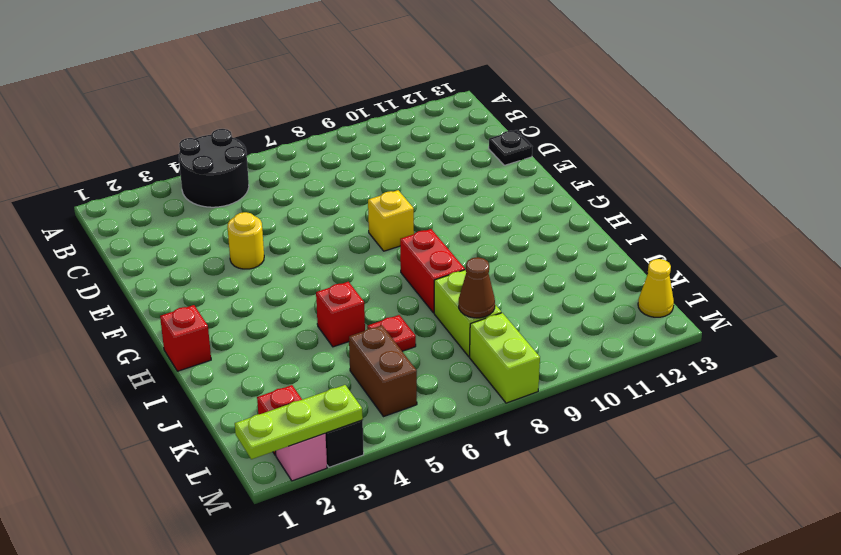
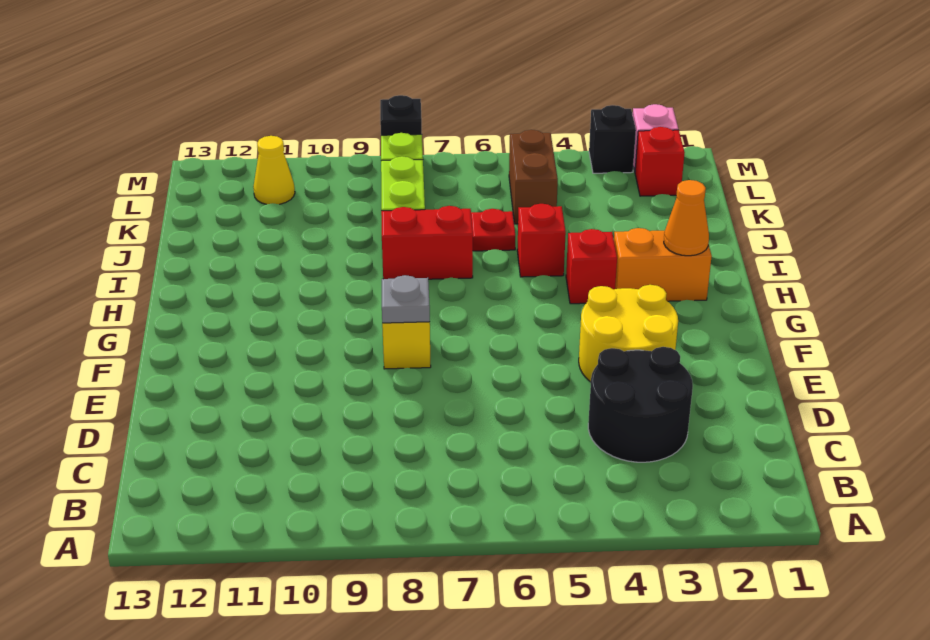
black 2x2 round brick [179,129,249,207] -> black 2x2 round brick moved to [588,347,693,462]
black 1x1 plate [489,130,532,165] -> black 1x1 plate moved to [380,95,422,135]
yellow 1x1 round brick [227,212,264,269] -> yellow 2x2 round brick [579,285,678,382]
none -> grey 1x1 plate [382,275,430,323]
red 1x1 brick [160,305,211,371] -> red 1x1 brick moved to [566,229,617,304]
none -> orange 1x2 brick [614,228,712,301]
none -> orange 1x1 cone [664,180,709,256]
red 1x2 brick [400,229,465,313] -> red 1x2 brick turned to [381,206,473,279]
brown 1x1 cone [459,257,495,318] -> none
yellow 1x1 cone [638,259,674,317] -> yellow 1x1 cone moved to [253,136,295,204]
lime 1x3 plate [235,385,363,459] -> none

